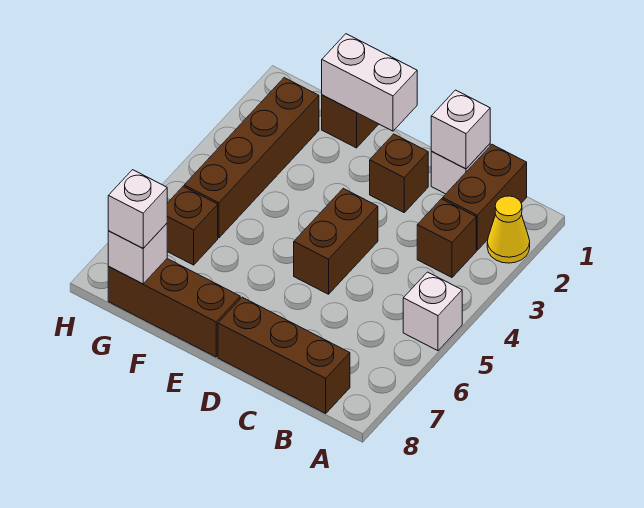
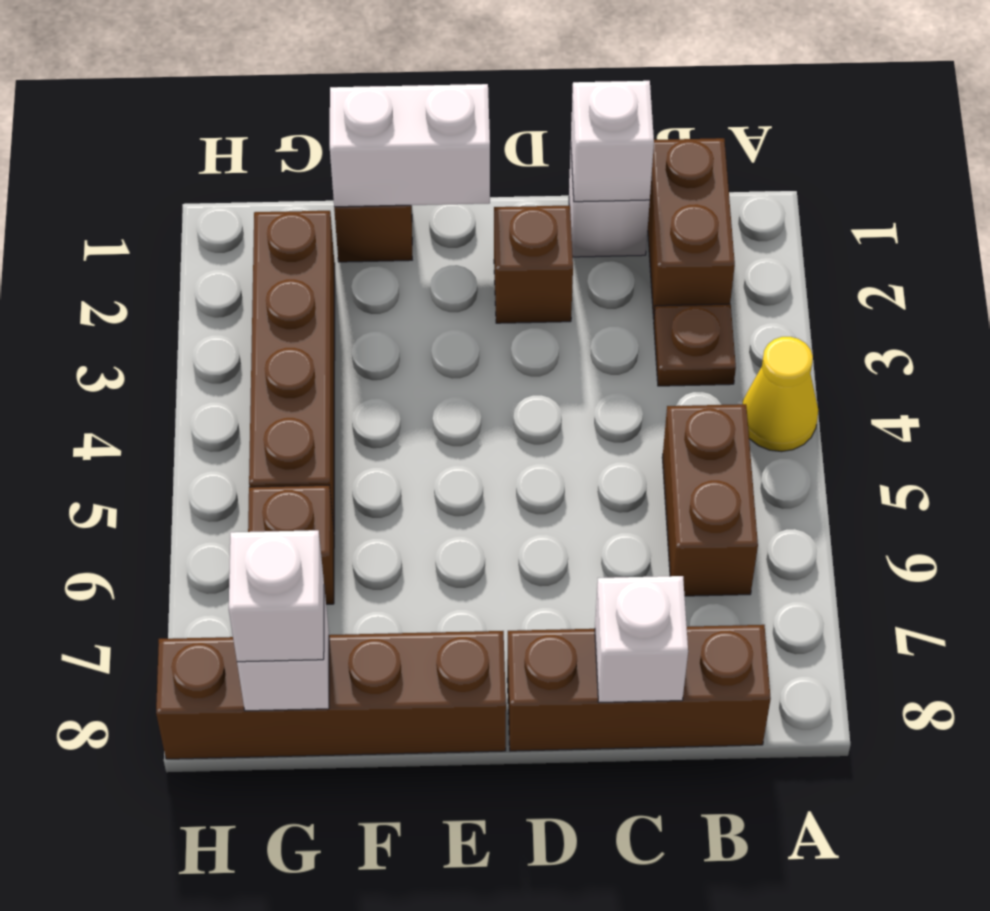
yellow 1x1 cone [487,196,530,263] -> yellow 1x1 cone moved to [742,337,818,452]
white 1x1 brick [403,272,462,351] -> white 1x1 brick moved to [595,576,688,702]
brown 1x1 brick [417,199,476,277] -> brown 1x1 plate [654,304,736,386]
brown 1x2 brick [294,188,378,294] -> brown 1x2 brick moved to [662,404,758,596]
brown 1x3 brick [108,259,240,357] -> brown 1x4 brick [156,631,506,759]

